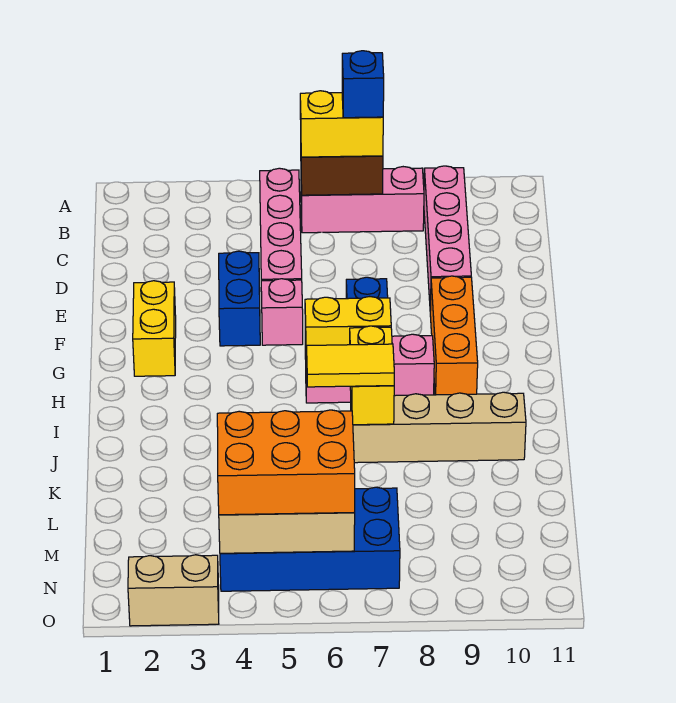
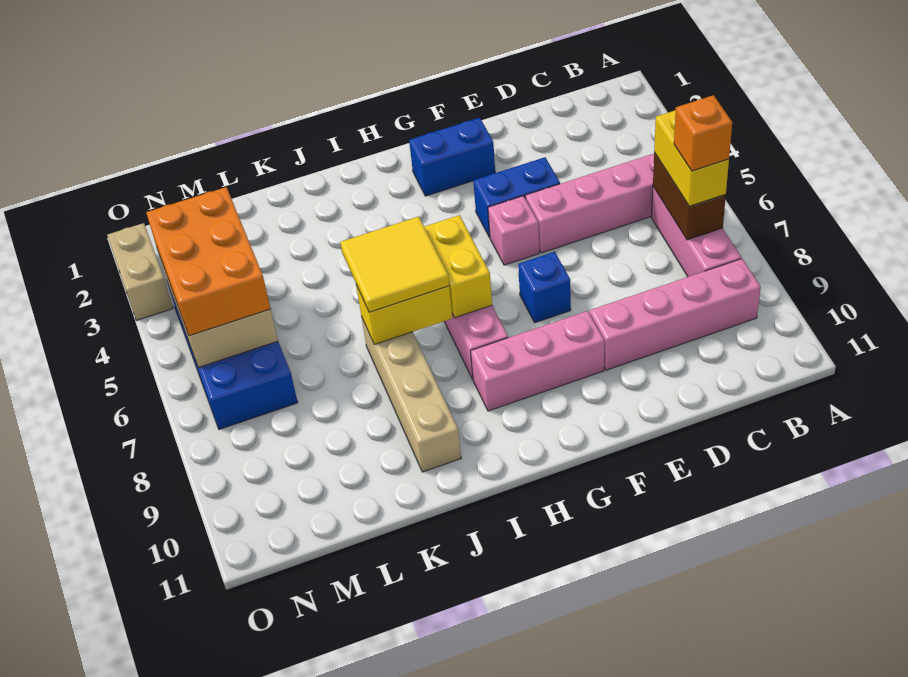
blue 1x1 brick [342,51,384,118] -> orange 1x1 brick [674,95,732,171]
yellow 1x2 brick [133,281,176,376] -> blue 1x2 brick [409,118,495,196]
orange 1x3 brick [430,276,478,395] -> pink 1x3 brick [471,311,604,411]
yellow 1x2 tile [307,344,394,387] -> yellow 2x2 tile [340,217,449,312]

